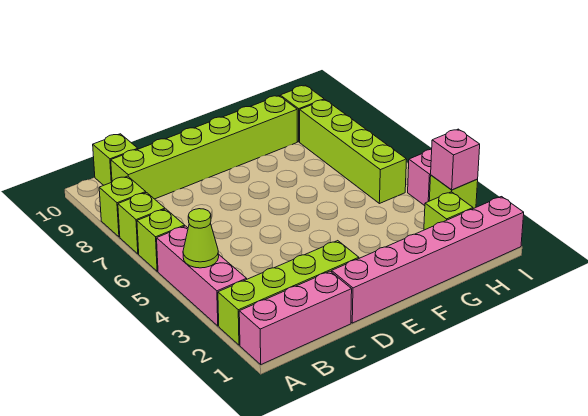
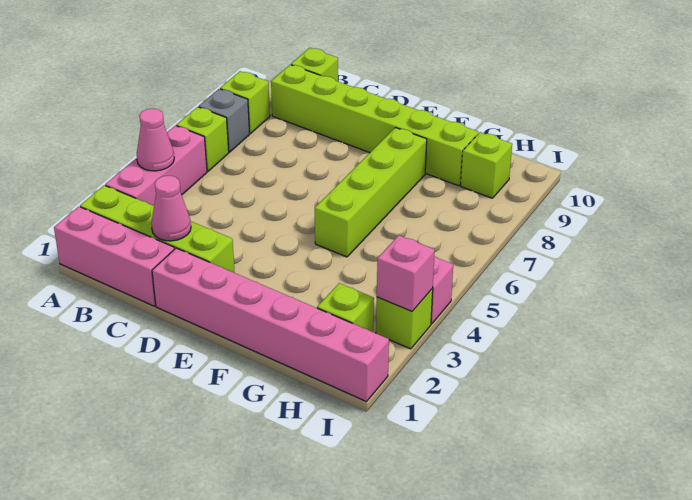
lime 1x1 cone [183,209,219,268] -> pink 1x1 cone [137,108,174,171]
lime 1x1 brick [118,193,165,254] -> grey 1x1 brick [199,89,250,152]
none -> pink 1x1 cone [151,176,191,241]
lime 1x4 brick [300,100,407,204] -> lime 1x4 brick moved to [315,128,427,257]

